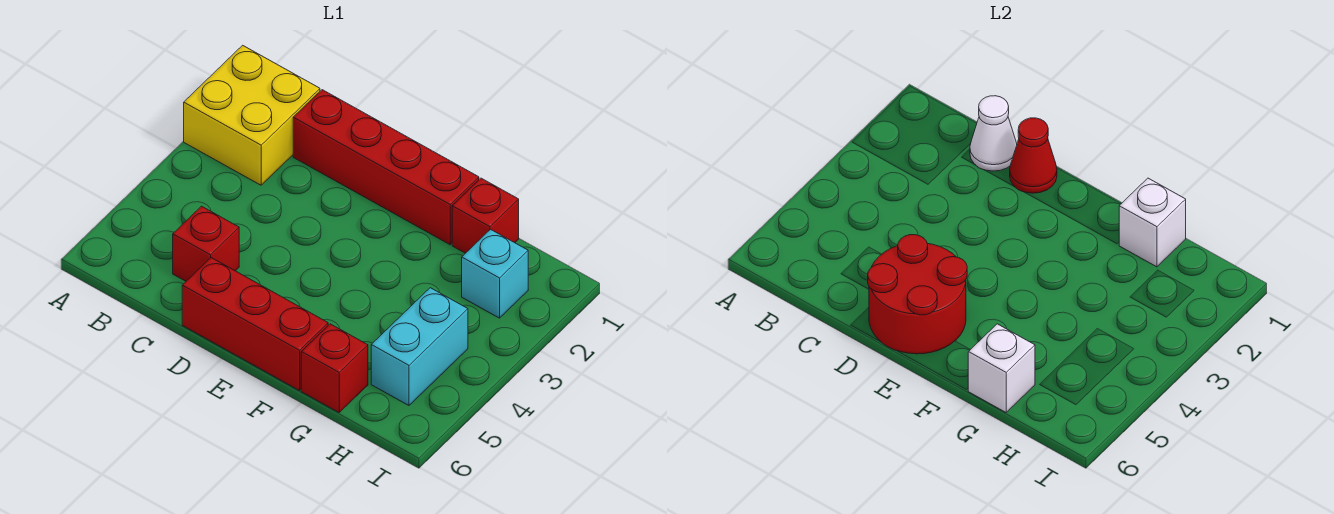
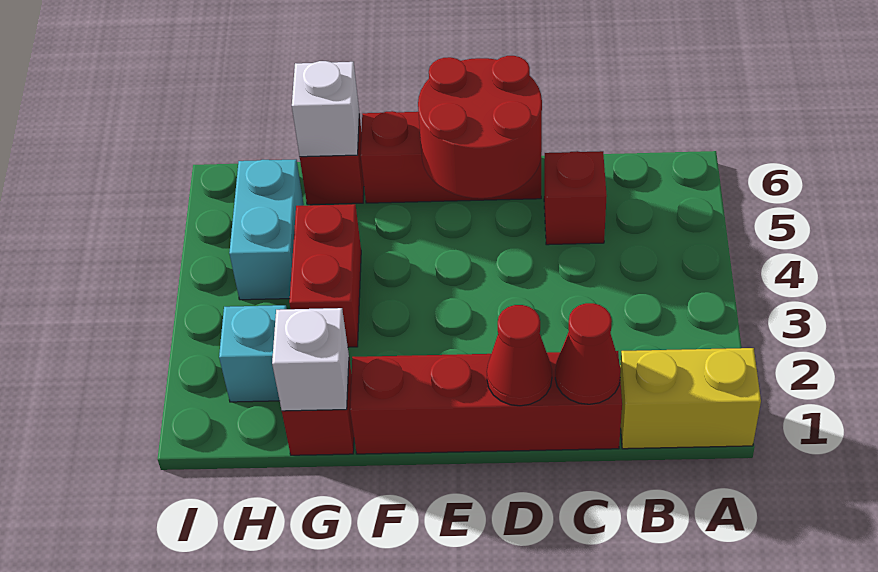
yellow 2x2 brick [184,45,320,185] -> yellow 1x2 brick [620,348,761,449]
white 1x1 cone [970,96,1017,171] -> red 1x1 cone [555,303,621,404]
none -> red 1x2 brick [289,204,361,347]

